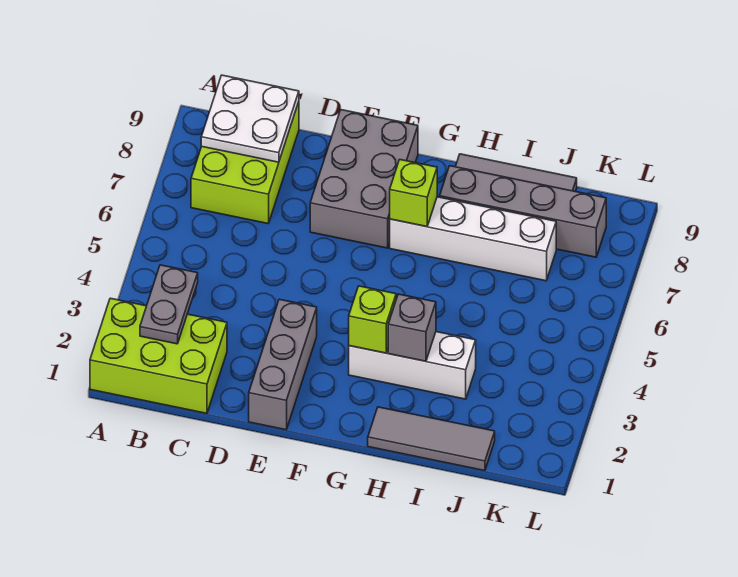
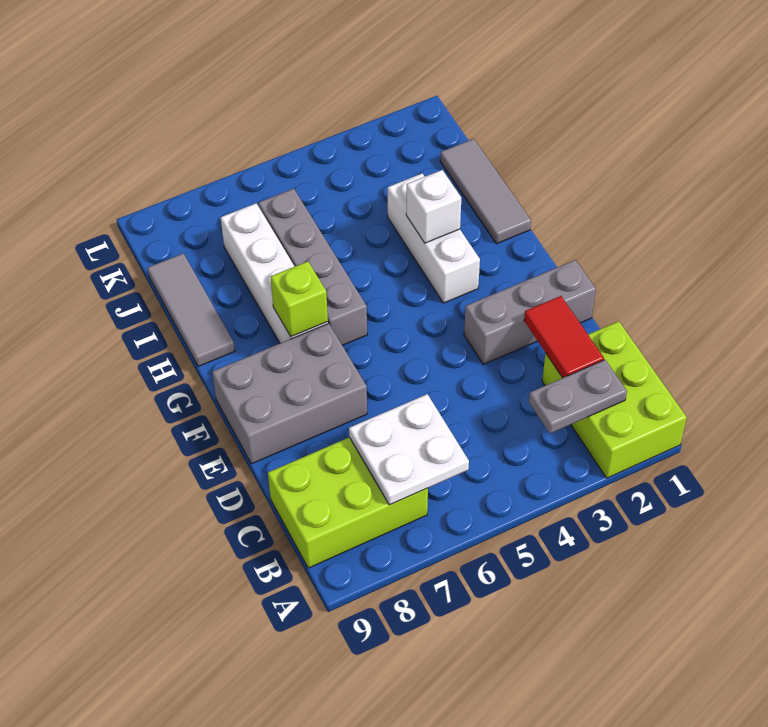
white 2x2 plate [201,75,299,162] -> white 2x2 plate moved to [349,394,469,505]
none -> red 1x2 tile [524,296,604,378]
lime 1x1 brick [349,286,396,353] -> none
grey 1x1 brick [388,294,436,361] -> white 1x1 brick [406,170,461,243]
grey 1x4 brick [440,166,606,257] -> grey 1x4 brick moved to [258,189,367,345]

